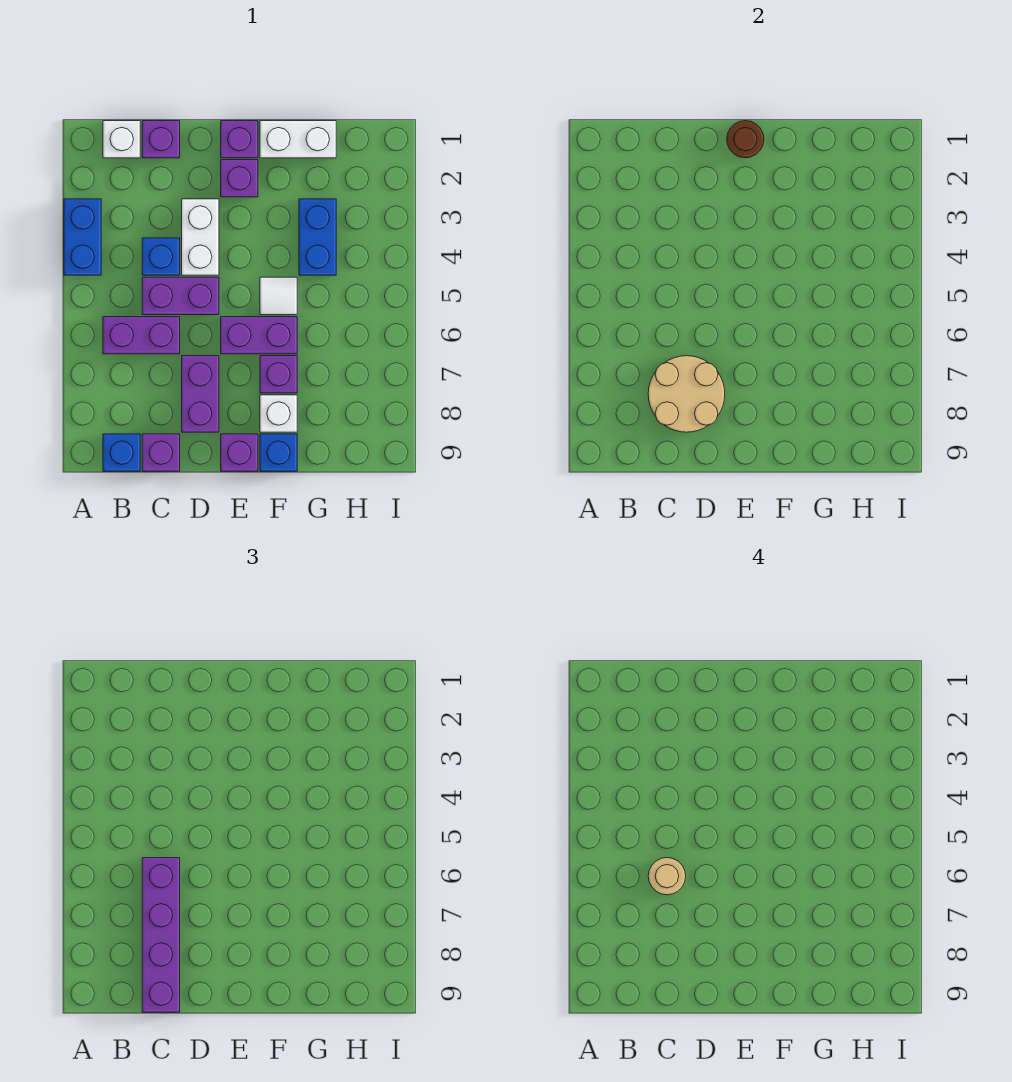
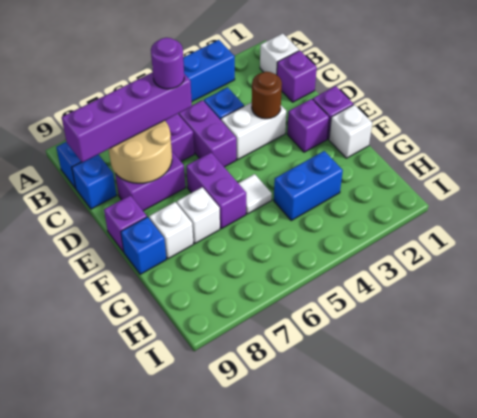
tan 1x1 round brick [648,858,686,895] -> purple 1x1 round brick [151,38,184,89]
purple 1x1 brick [142,434,180,471] -> blue 1x1 brick [72,155,117,209]
brown 1x1 round brick [727,121,764,158] -> brown 1x1 round brick moved to [252,72,282,119]
white 1x2 brick [260,121,336,158] -> white 1x1 brick [329,105,372,158]
purple 1x1 brick [260,356,297,393] -> white 1x1 brick [177,187,220,243]

